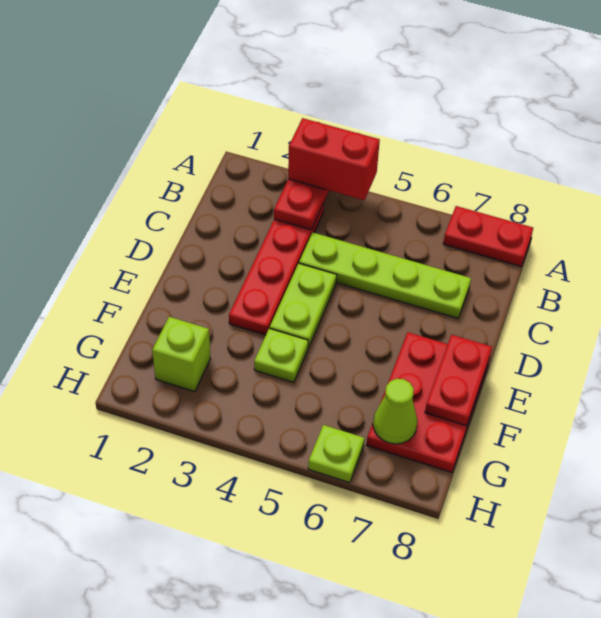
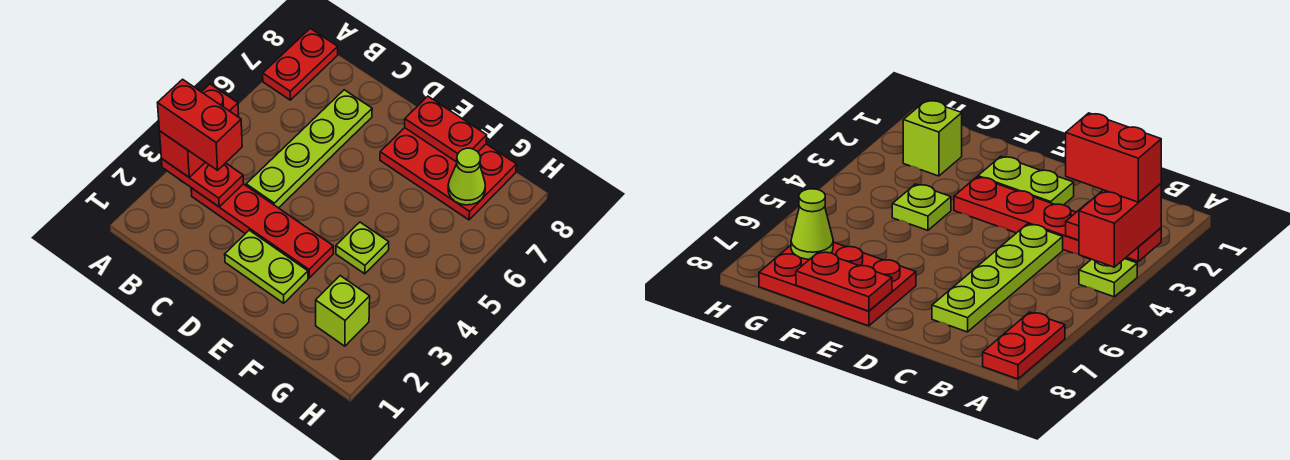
none -> red 1x2 brick [158,79,242,170]
lime 1x2 plate [270,263,337,348] -> lime 1x2 plate moved to [225,230,308,303]
lime 1x1 plate [308,425,365,483] -> lime 1x1 plate moved to [1079,259,1137,297]

